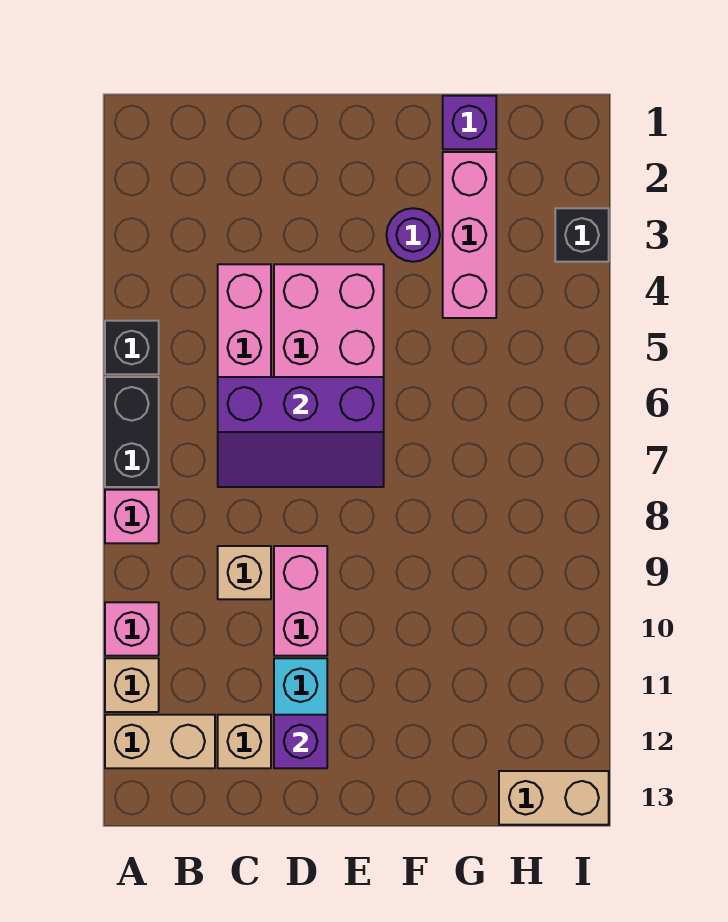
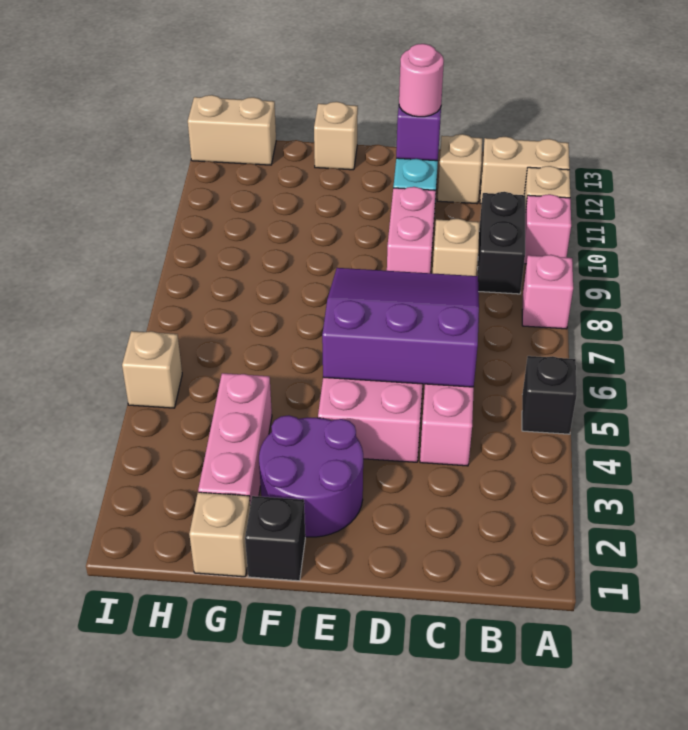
black 1x2 brick [105,377,159,487] -> black 1x2 brick moved to [478,192,525,294]
purple 2x3 slope [218,377,384,487] -> purple 3x3 slope [322,268,479,387]
none -> pink 1x1 round brick [399,44,444,117]
purple 1x1 round brick [386,208,440,262] -> purple 2x2 round brick [259,415,363,537]
none -> tan 1x1 brick [314,102,358,170]
purple 1x1 brick [443,96,496,149] -> tan 1x1 brick [189,492,250,577]
black 1x1 brick [555,208,609,262] -> black 1x1 brick moved to [245,496,305,581]
none -> tan 1x1 brick [122,331,182,408]

